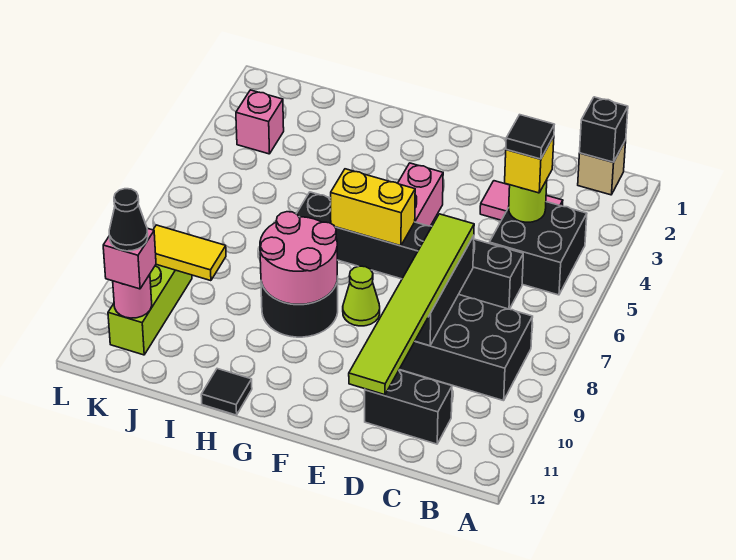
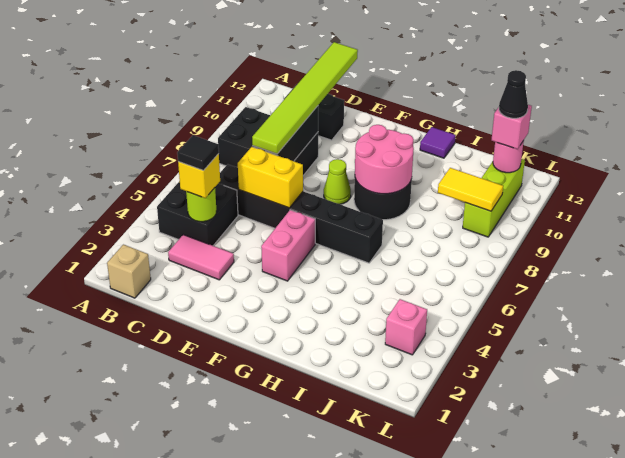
black 1x1 brick [580,97,628,162] -> none
yellow 1x2 brick [331,169,415,246] -> yellow 1x2 brick moved to [238,147,303,208]
black 1x1 tile [201,369,252,415] -> purple 1x1 tile [420,127,456,158]

